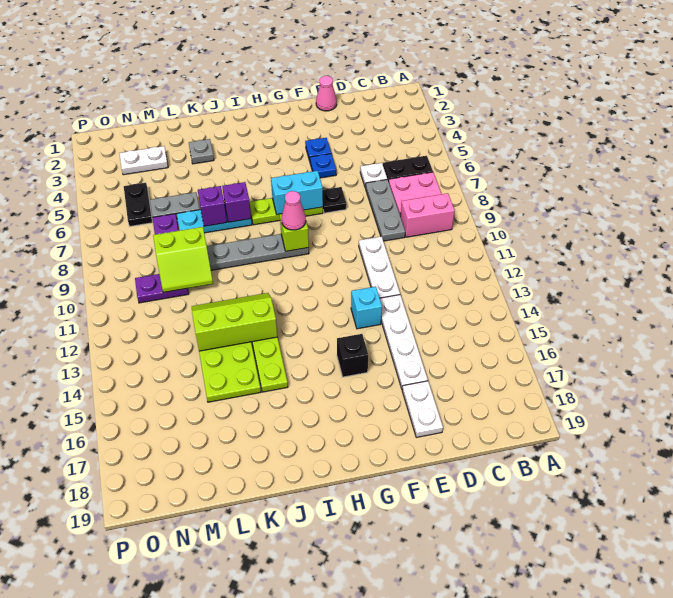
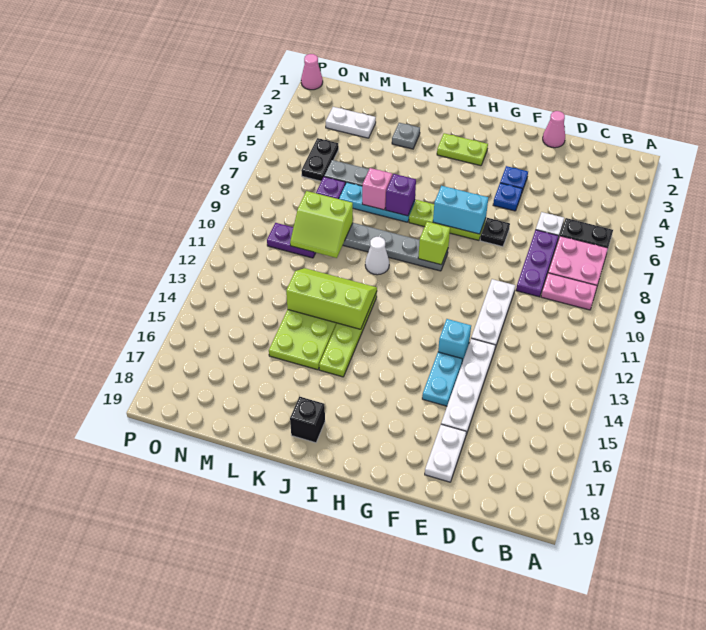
pink 1x2 brick [400,193,455,237] -> pink 1x2 plate [541,273,597,310]
grey 1x3 plate [366,179,405,241] -> purple 1x3 plate [516,230,559,297]
none -> cyan 1x2 plate [422,352,462,406]
black 1x1 brick [337,334,368,377] -> black 1x1 brick moved to [290,397,325,443]
none -> lime 1x2 plate [437,133,488,166]
pink 1x1 cone [282,191,306,230] -> pink 1x1 cone moved to [301,54,323,90]
none -> white 1x1 cone [365,237,389,275]
purple 1x1 brick [198,186,227,226] -> pink 1x1 brick [362,168,392,210]

